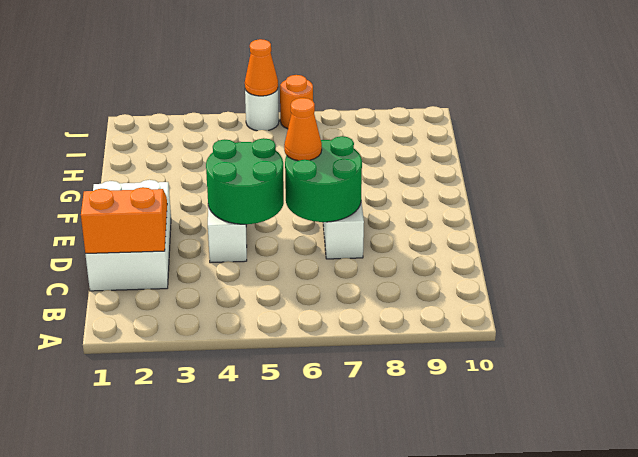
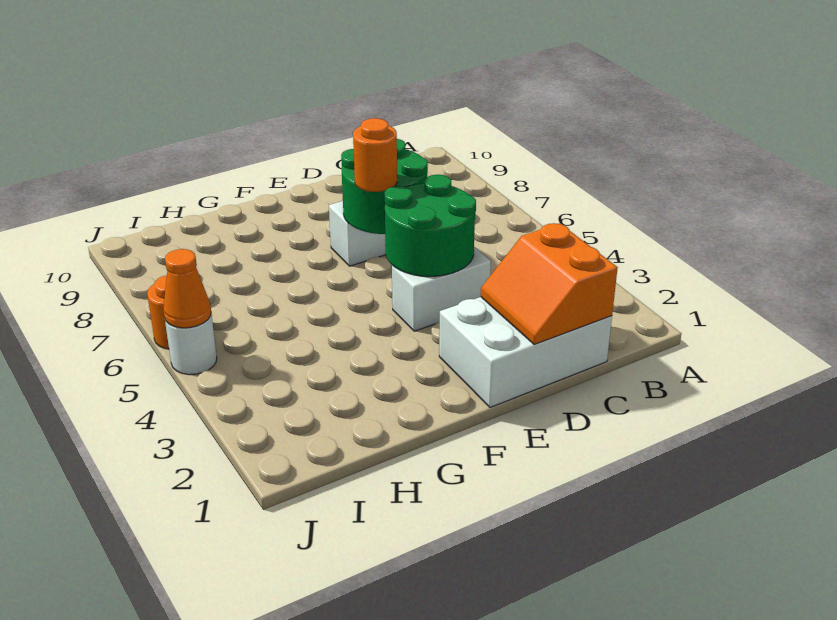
orange 1x1 cone [284,98,322,161] -> orange 1x1 round brick [353,118,397,192]

